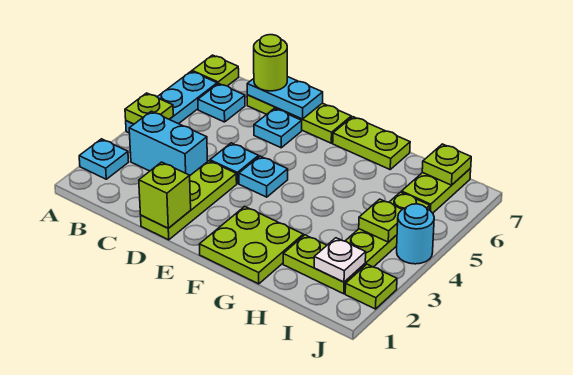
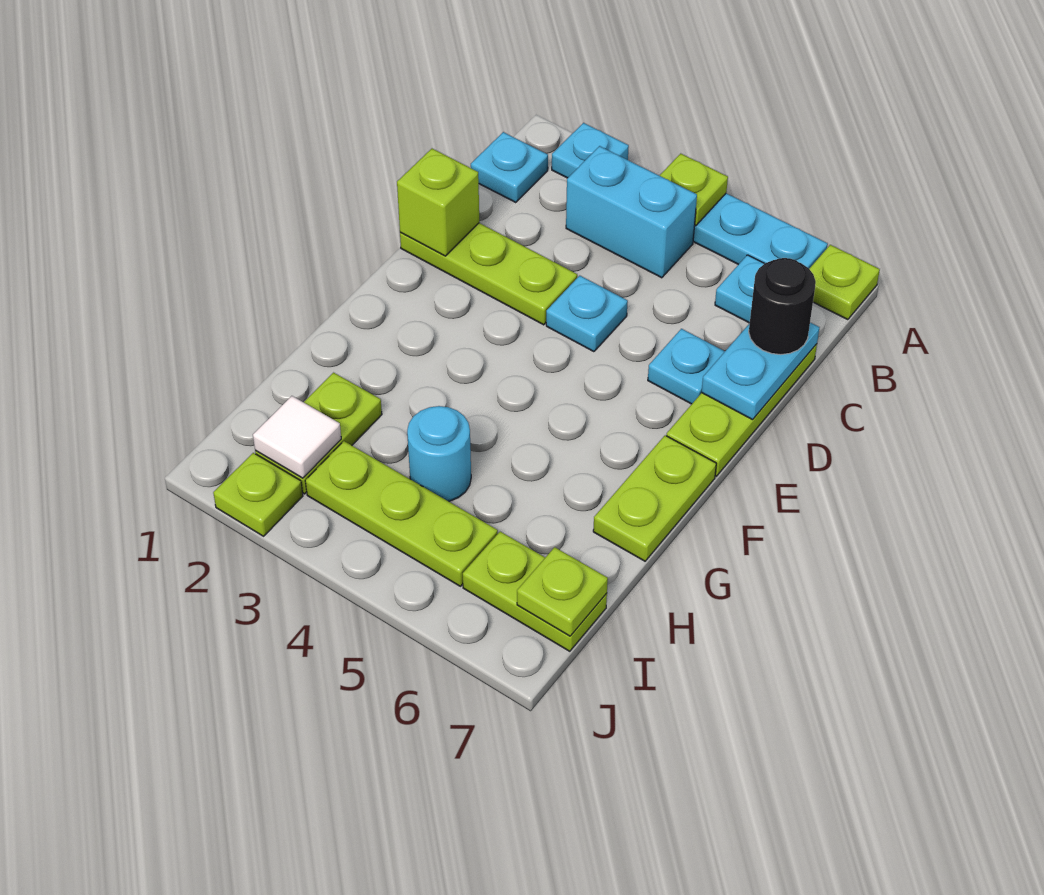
cyan 1x2 brick [129,111,208,175] -> cyan 1x2 brick turned to [566,146,697,278]
lime 1x1 round brick [254,35,287,91] -> black 1x1 round brick [749,258,816,355]
cyan 1x1 plate [239,156,288,197] -> cyan 1x1 plate moved to [471,132,548,203]
lime 2x2 plate [199,206,303,284] -> none
white 1x1 plate [314,238,366,282] -> white 1x1 tile [253,396,341,478]
lime 1x1 plate [359,199,402,242] -> none
cyan 1x1 round brick [397,204,434,264] -> cyan 1x1 round brick moved to [407,406,471,501]

